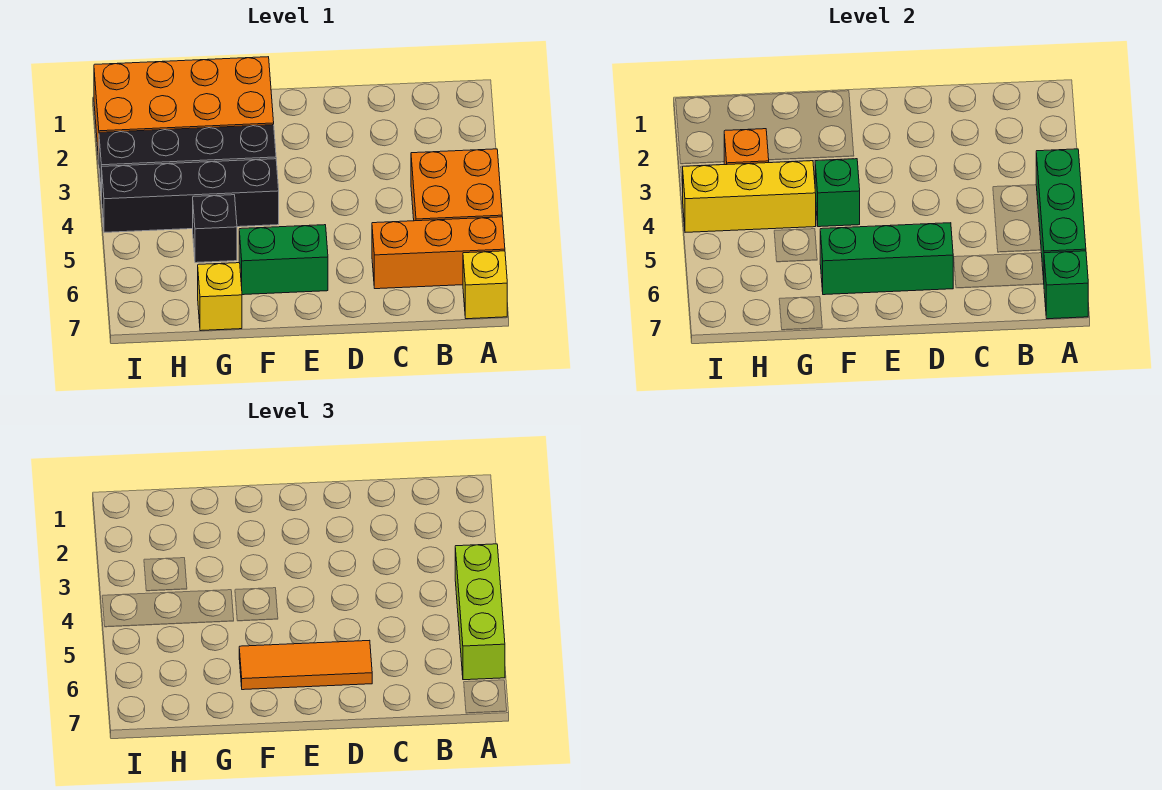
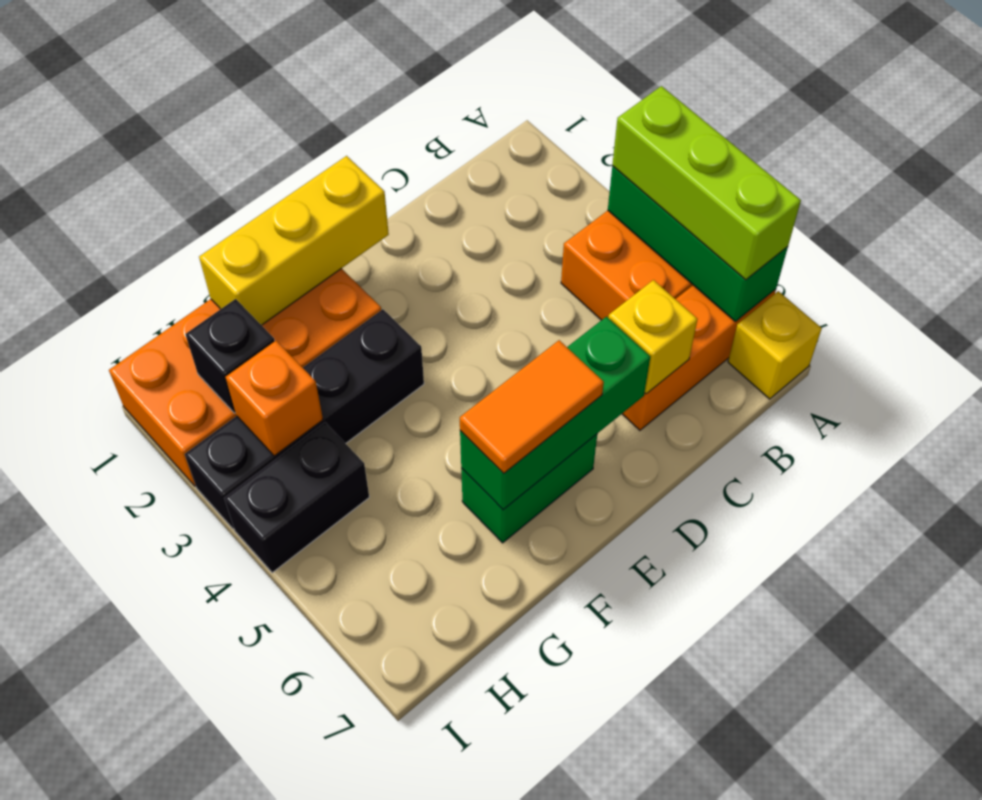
green 1x1 brick [1044,251,1088,319] -> none
orange 1x3 tile [239,640,372,690] -> orange 1x2 tile [460,340,604,473]
black 1x4 brick [102,159,279,232] -> black 1x2 brick [224,423,369,573]
green 1x1 brick [815,159,860,227] -> none
yellow 1x3 brick [683,161,816,232] -> yellow 1x3 brick moved to [199,156,389,325]
black 1x1 brick [193,195,237,263] -> black 1x1 brick moved to [185,299,275,413]
yellow 1x1 brick [198,263,242,331] -> yellow 1x1 brick moved to [608,280,697,394]

